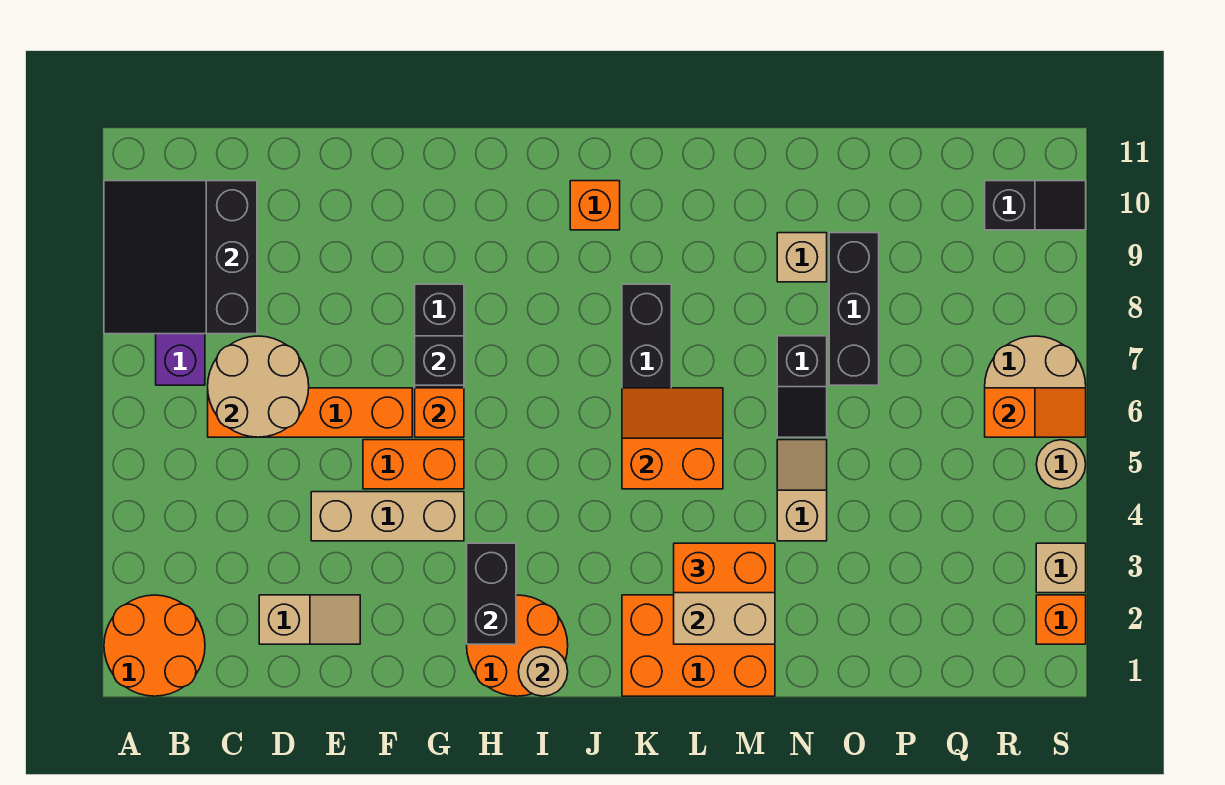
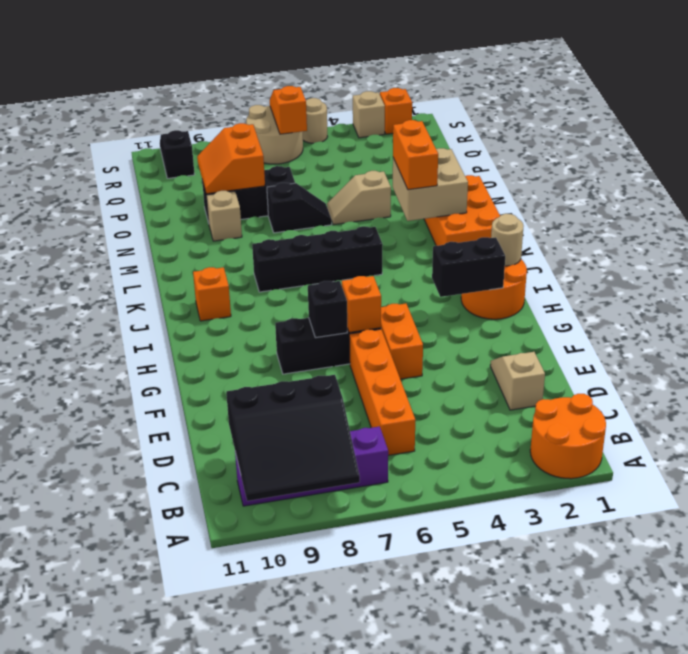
tan 2x2 round brick [208,336,309,437] -> none
tan 1x3 brick [311,492,464,541] -> none
orange 2x2 slope [622,388,723,489] -> orange 2x2 slope moved to [197,123,265,194]

